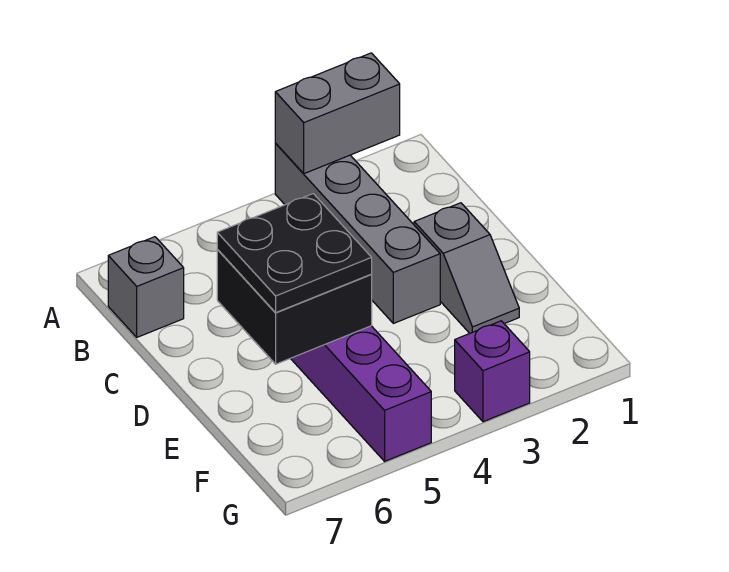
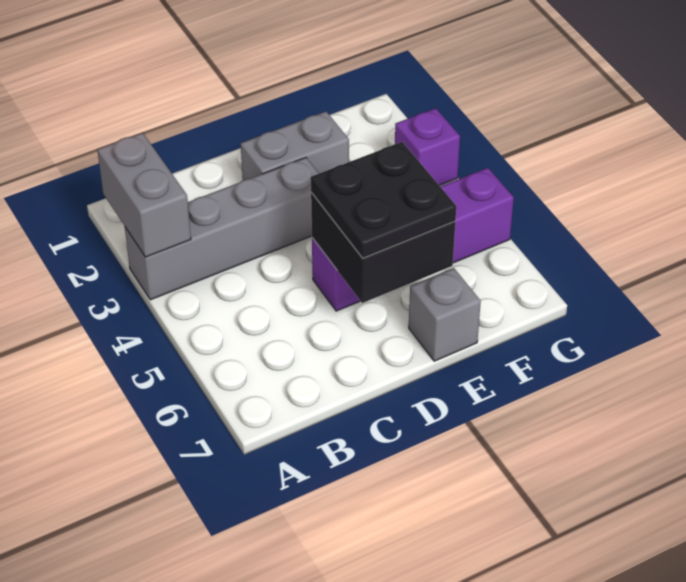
grey 1x1 brick [108,237,184,337] -> grey 1x1 brick moved to [409,268,481,361]
grey 1x2 slope [414,203,519,333] -> grey 1x2 brick [241,111,349,180]

